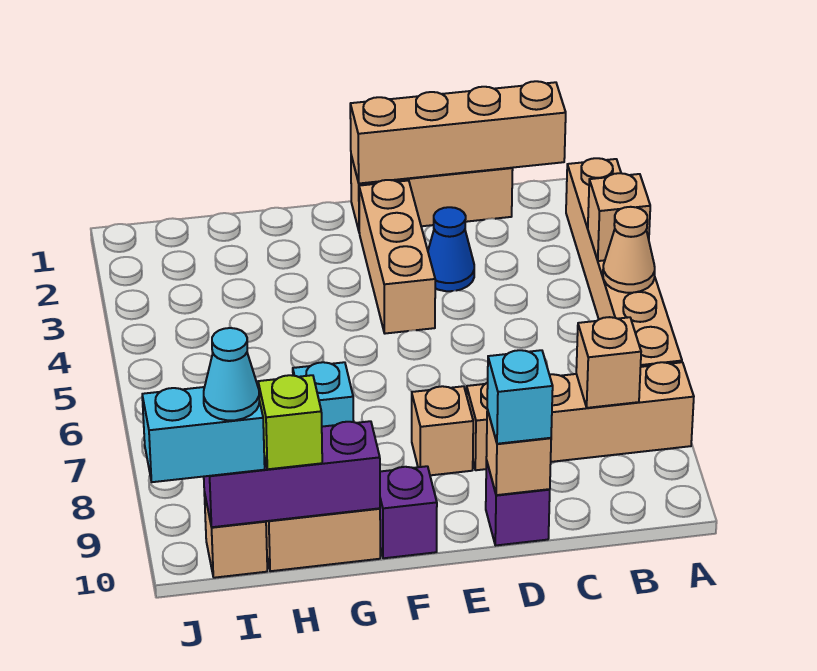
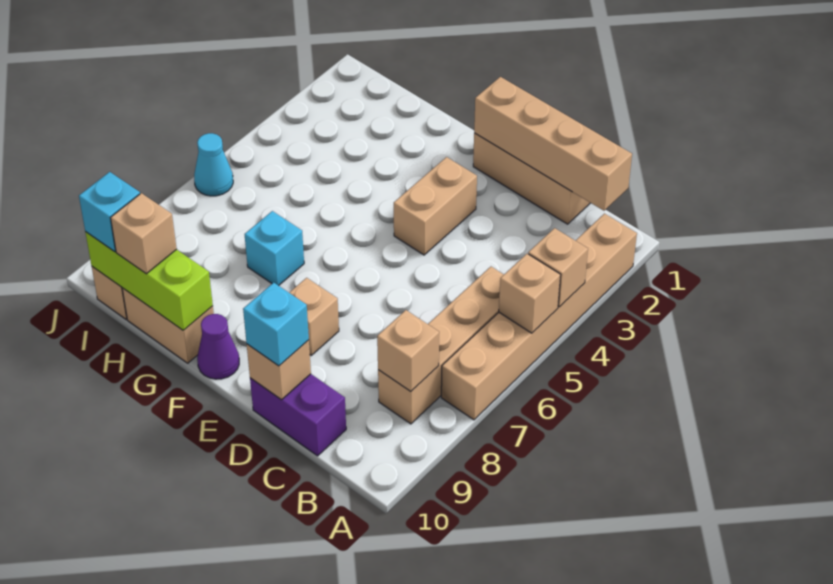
tan 1x1 cone [603,207,655,293] -> tan 1x1 brick [499,254,561,333]
tan 1x4 brick [467,362,694,470] -> tan 1x4 brick turned to [378,267,504,424]
blue 1x1 cone [428,207,474,291] -> none
purple 1x1 brick [486,460,550,545] -> purple 1x2 brick [250,374,346,456]
tan 1x3 brick [359,180,435,334] -> tan 1x2 brick [394,157,477,255]
purple 1x1 brick [380,466,437,558] -> purple 1x1 cone [197,314,239,379]
purple 1x3 brick [204,421,380,527] -> lime 1x3 brick [85,232,213,330]
lime 1x1 brick [258,375,322,469] -> tan 1x1 brick [111,193,177,274]
cyan 1x2 brick [142,387,265,482] -> cyan 1x1 brick [79,172,140,252]
cyan 1x1 cone [204,328,259,420] -> cyan 1x1 cone moved to [194,133,233,196]

